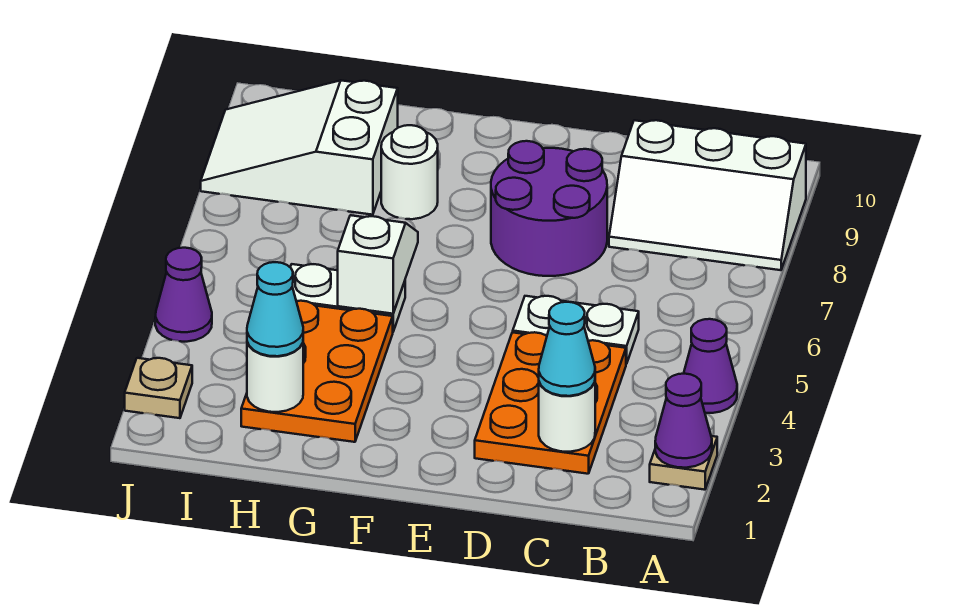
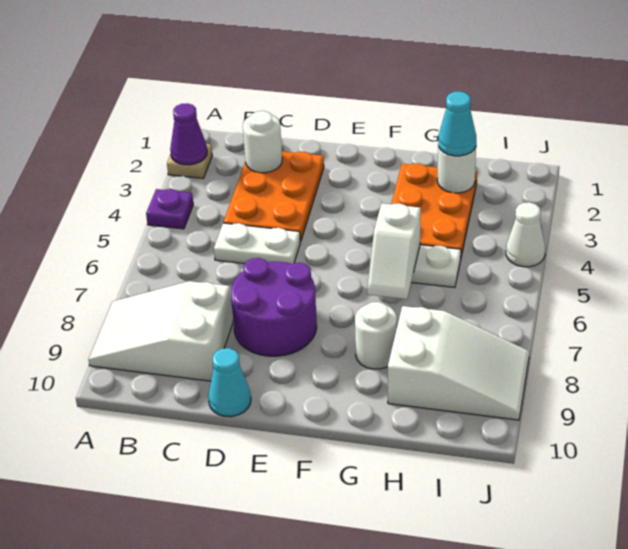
purple 1x1 cone [684,319,737,413] -> purple 1x1 plate [146,189,193,229]
white 2x3 slope [609,120,806,270] -> white 2x3 slope turned to [88,281,233,381]
cyan 1x1 cone [539,302,595,396] -> cyan 1x1 cone moved to [208,348,251,417]
tan 1x1 plate [125,358,192,418] -> none
purple 1x1 cone [155,248,212,342] -> white 1x1 cone [506,202,545,267]

